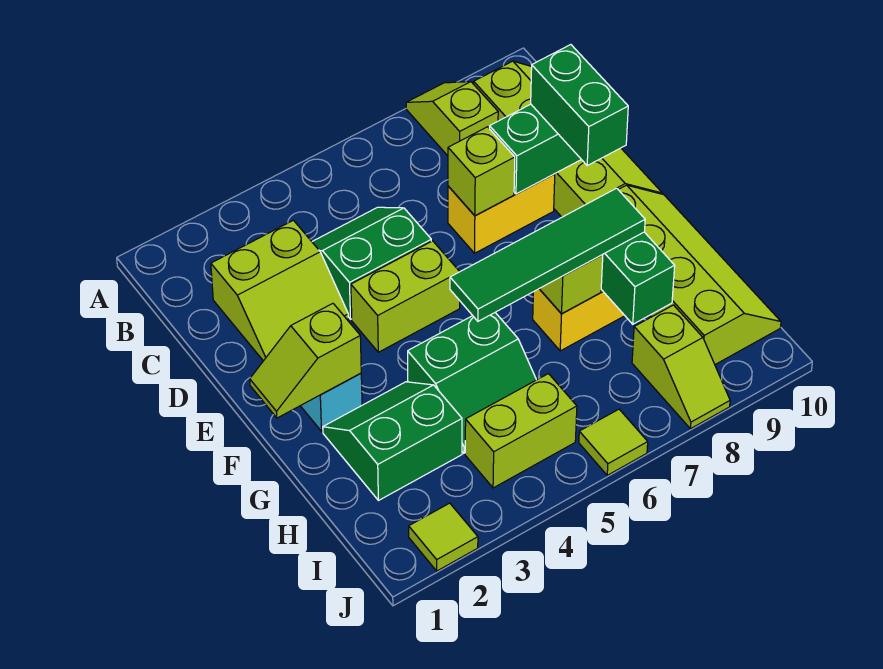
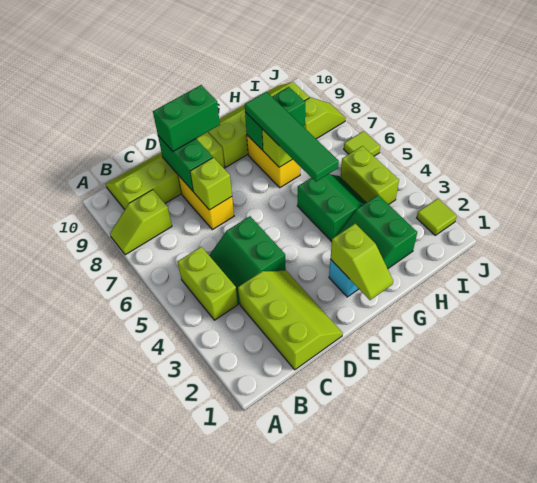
lime 2x2 slope [211,220,348,361] -> lime 2x3 slope [238,271,343,370]
lime 1x2 brick [351,241,460,352] -> lime 1x2 brick moved to [178,247,238,320]

